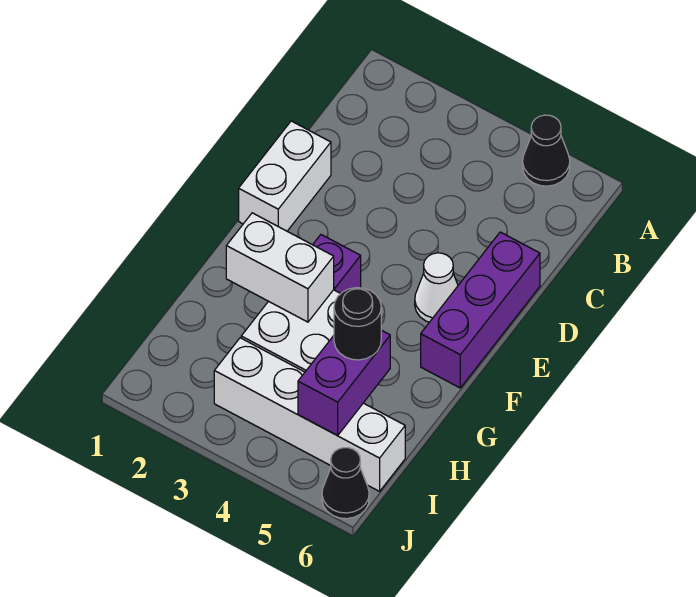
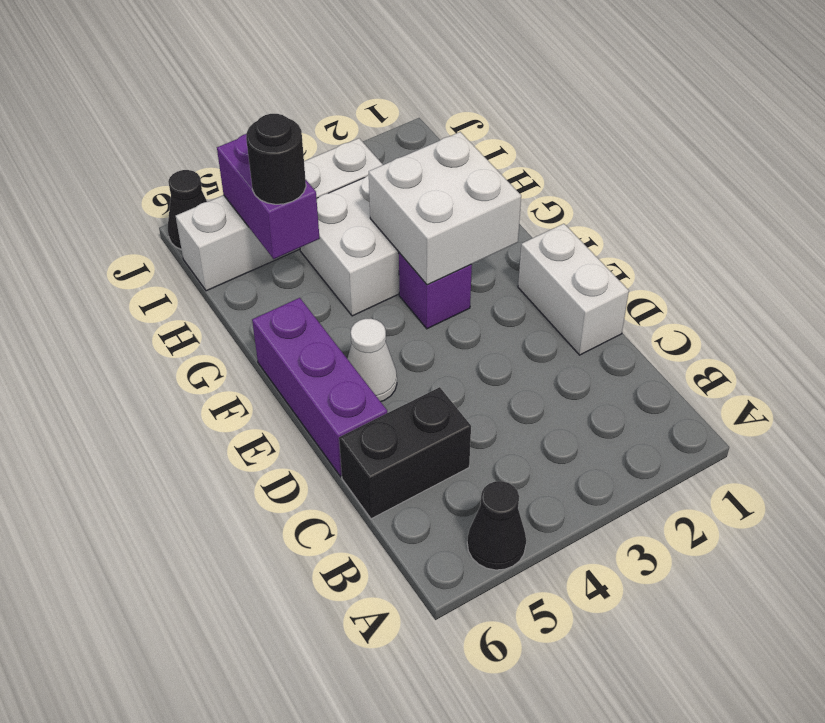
none -> black 1x2 brick [339,387,471,519]
white 1x2 brick [226,213,334,322] -> white 2x2 brick [369,132,521,285]

